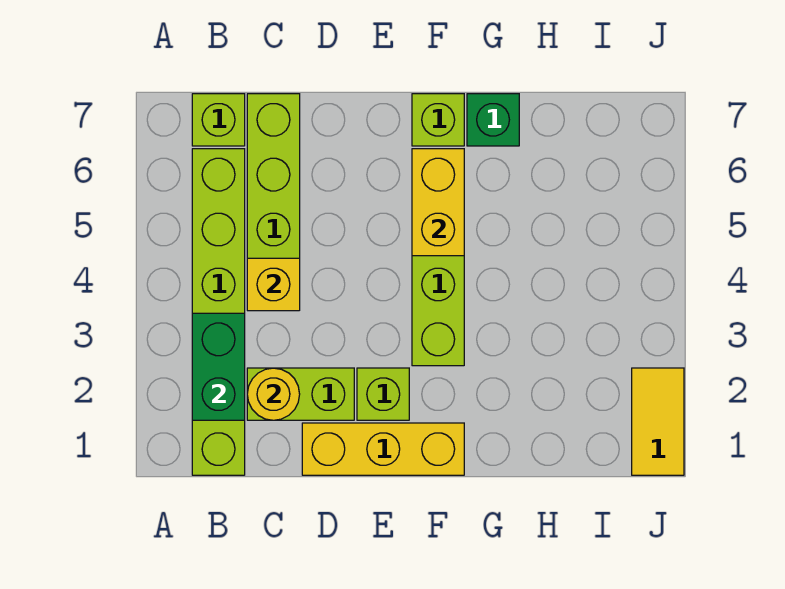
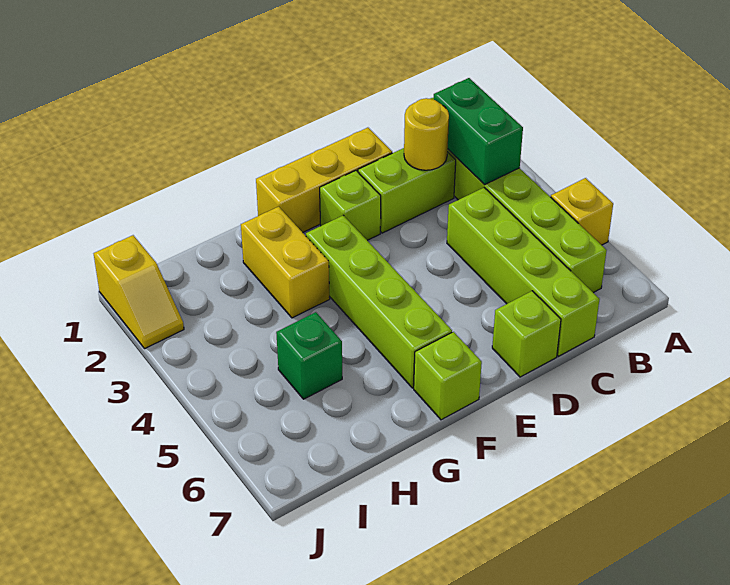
lime 1x1 brick [192,94,245,146] -> lime 1x1 brick moved to [492,291,561,377]
yellow 1x1 brick [247,258,300,311] -> yellow 1x1 brick moved to [551,178,613,245]
yellow 1x2 brick [412,149,464,256] -> yellow 1x2 brick moved to [241,207,330,318]
green 1x1 brick [467,94,519,146] -> green 1x1 brick moved to [276,312,342,399]
yellow 1x2 tile [632,368,684,475] -> yellow 1x2 slope [94,235,184,349]

